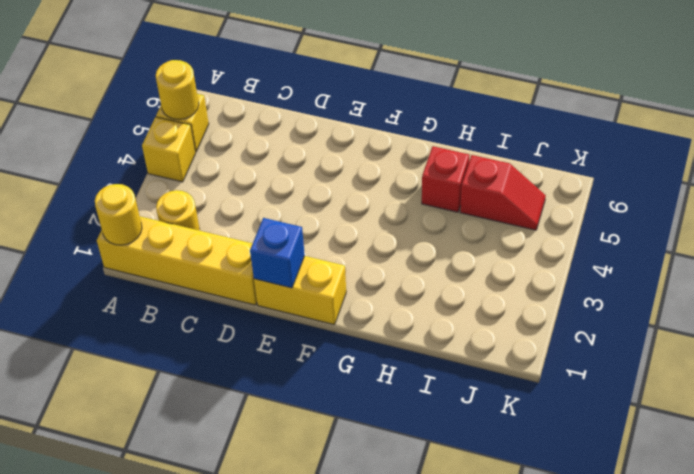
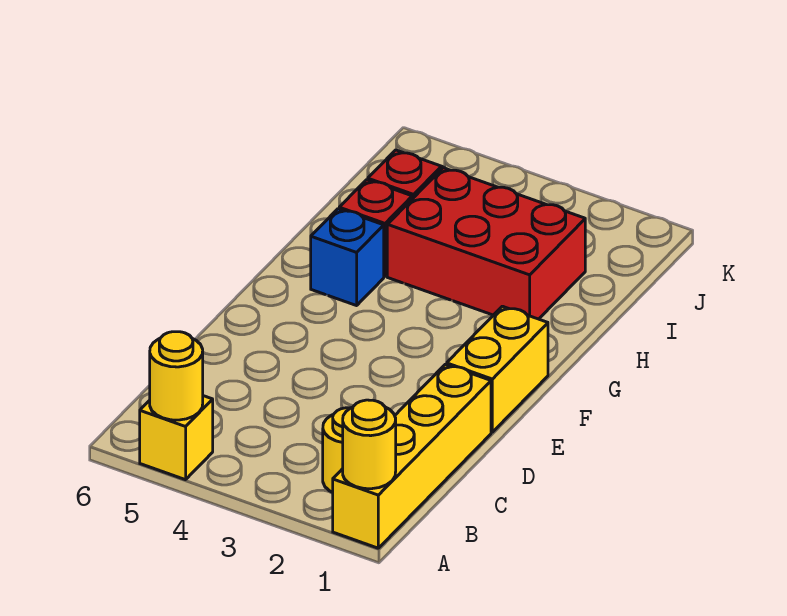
yellow 1x1 brick [142,117,196,182] -> none
blue 1x1 brick [250,218,305,288] -> blue 1x1 brick moved to [311,209,384,306]
none -> red 2x3 brick [387,168,585,319]

